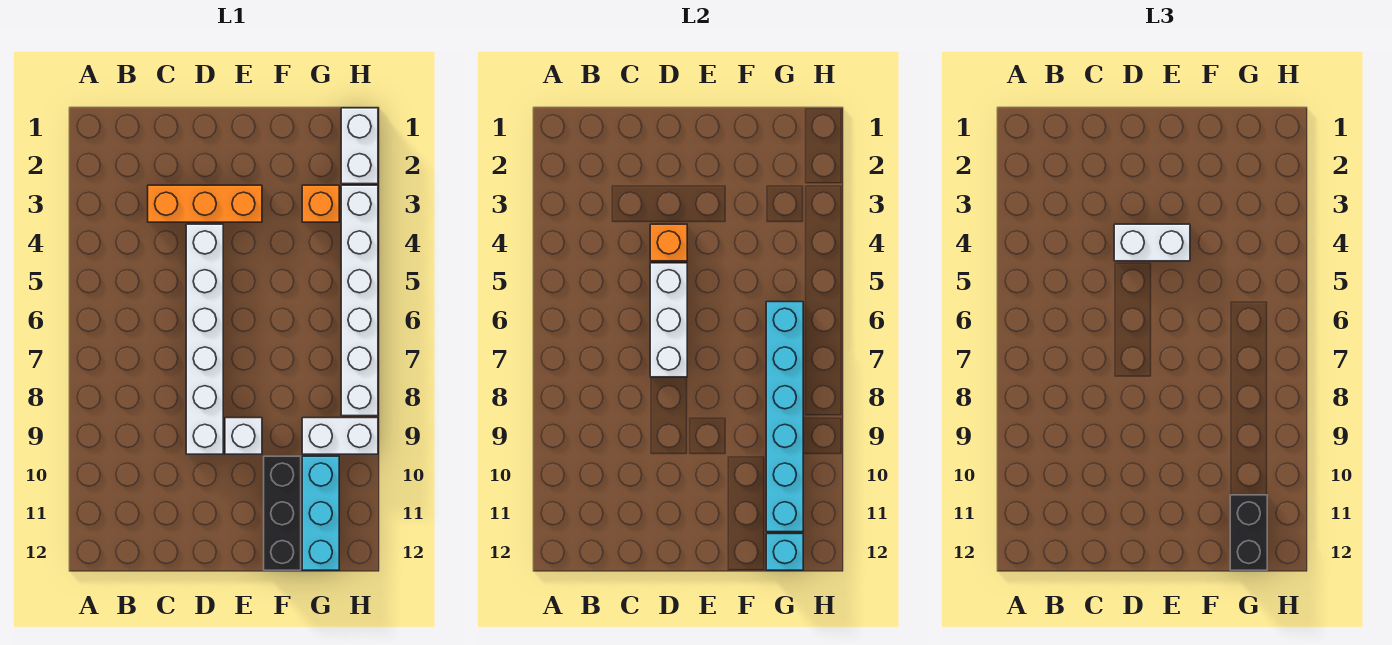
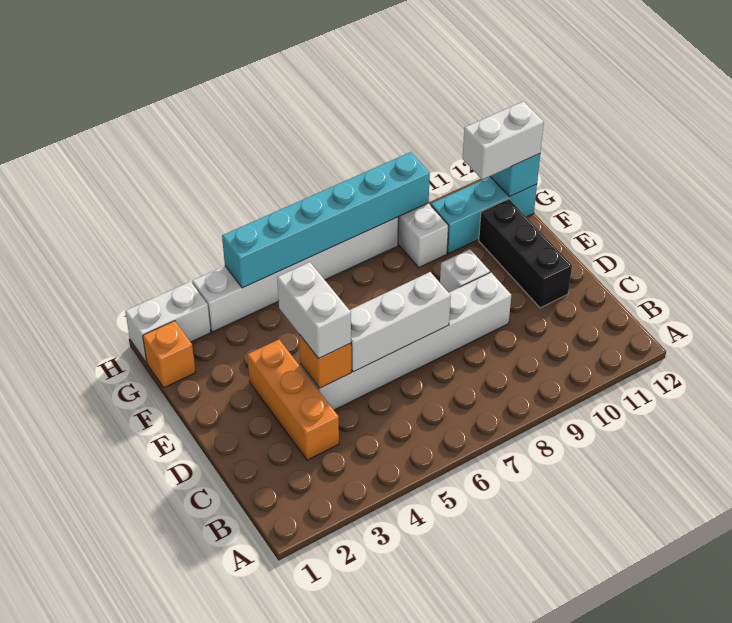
black 1x3 brick [264,456,301,570] -> black 1x3 brick turned to [479,199,572,308]
orange 1x1 brick [302,185,339,222] -> orange 1x1 brick moved to [143,321,196,388]
cyan 1x6 brick [766,302,803,532] -> cyan 1x6 brick moved to [222,152,430,288]
black 1x2 brick [1230,495,1267,570] -> white 1x2 brick [463,101,544,180]

